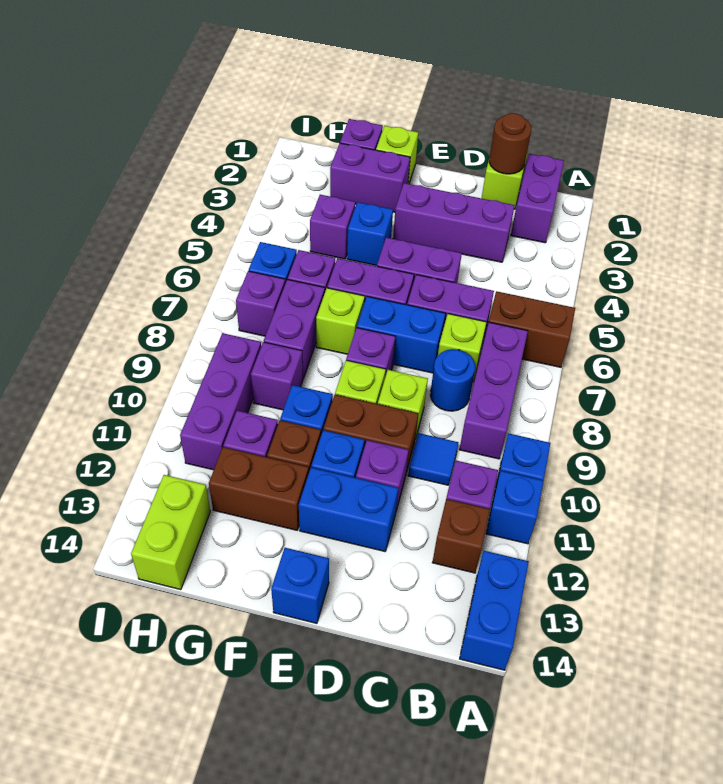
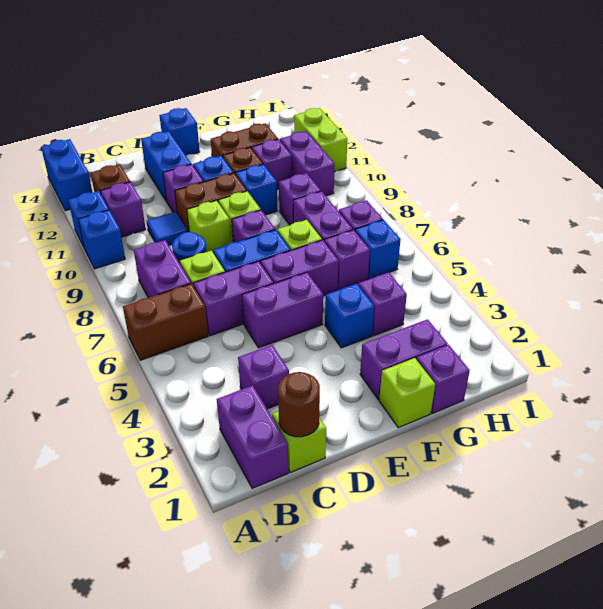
purple 1x3 brick [459,322,528,459] -> purple 1x2 brick [134,240,191,298]
purple 1x3 brick [393,183,515,262] -> purple 1x1 brick [238,345,289,409]
blue 1x2 brick [299,468,398,551] -> blue 1x2 brick turned to [141,131,191,201]
purple 1x3 brick [180,333,261,470] -> purple 1x2 brick [280,131,335,196]
lime 1x2 brick [131,475,210,590] -> lime 1x2 brick moved to [294,108,347,172]

